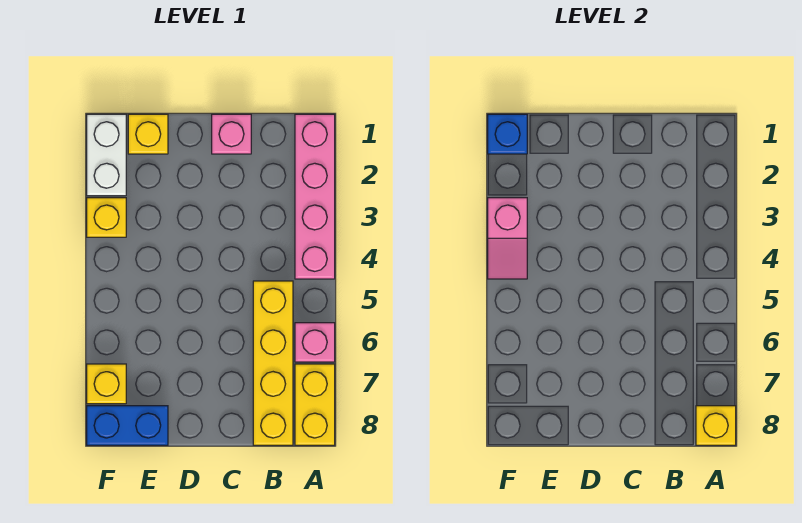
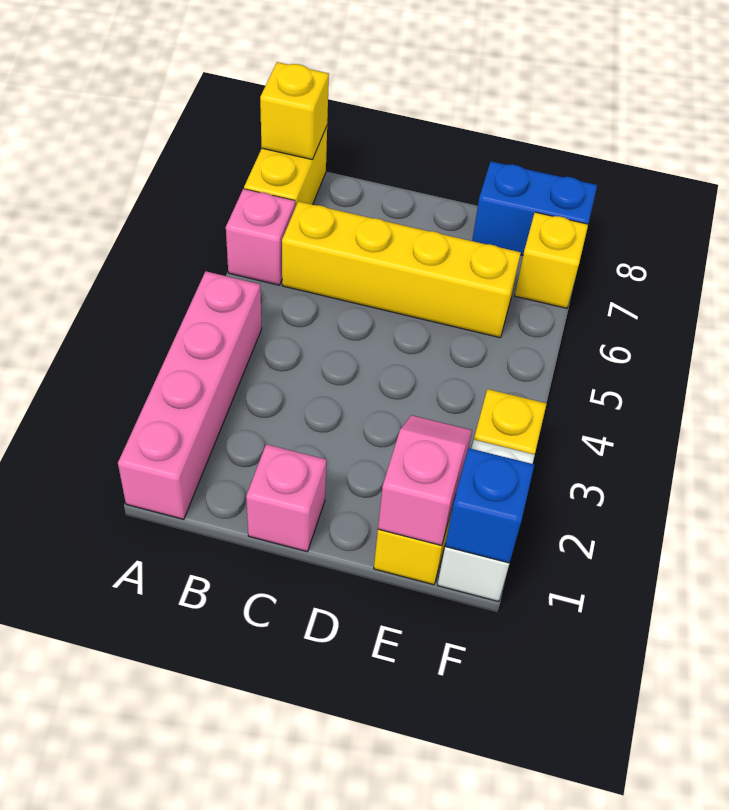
yellow 1x4 brick [253,281,293,445] -> yellow 1x4 brick turned to [282,201,521,337]
pink 1x2 slope [488,198,527,279] -> pink 1x2 slope moved to [378,415,472,546]

